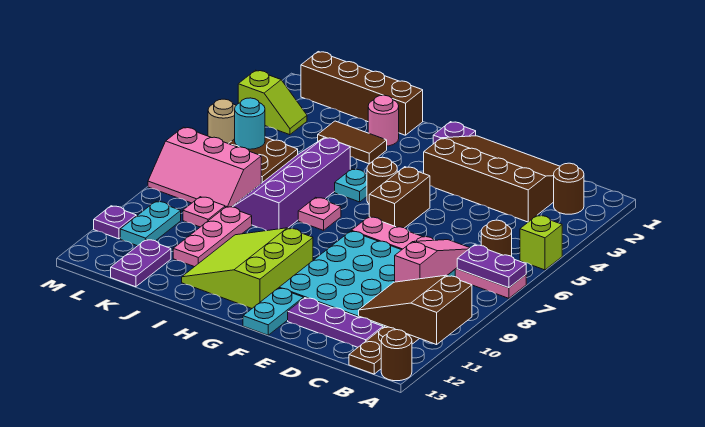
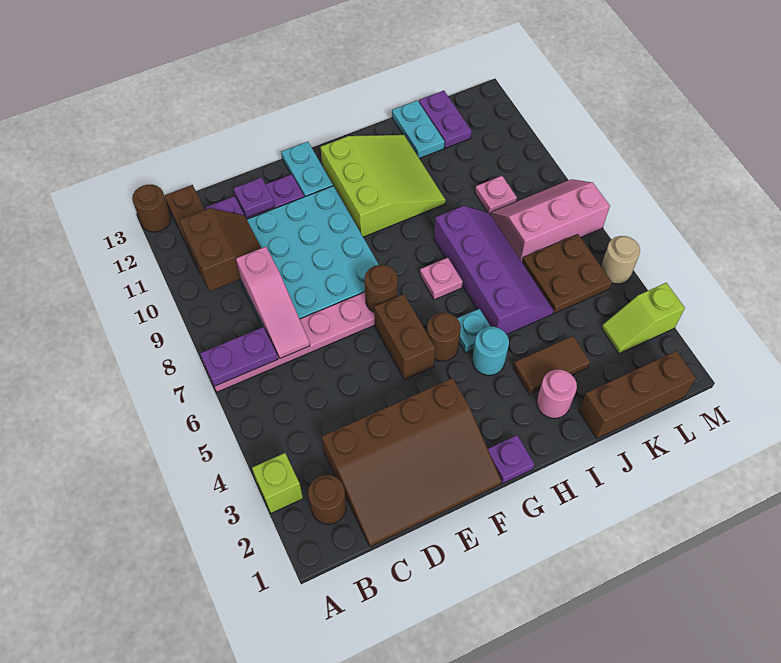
lime 1x1 brick [520,215,562,270] -> lime 1x1 brick moved to [252,453,303,513]
brown 2x3 slope [359,275,472,345] -> brown 2x2 slope [179,208,261,291]
brown 1x1 round brick [481,220,512,256] -> brown 1x1 round brick moved to [365,265,398,312]
brown 1x4 brick [301,52,423,135] -> brown 1x3 brick [579,351,696,439]
pink 1x3 plate [173,206,252,267] -> none
cyan 1x1 round brick [235,98,265,149] -> cyan 1x1 round brick moved to [472,327,509,375]
cyan 1x2 plate [120,201,181,246] -> cyan 1x2 plate moved to [392,100,445,158]
purple 1x1 plate [94,206,136,239] -> purple 1x1 plate moved to [233,178,275,218]

